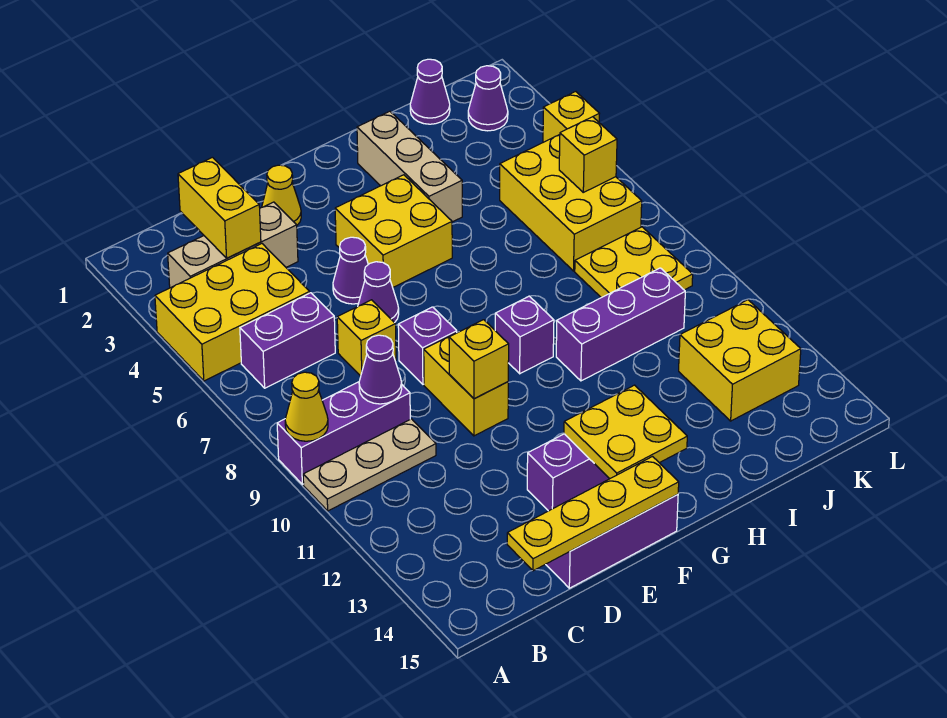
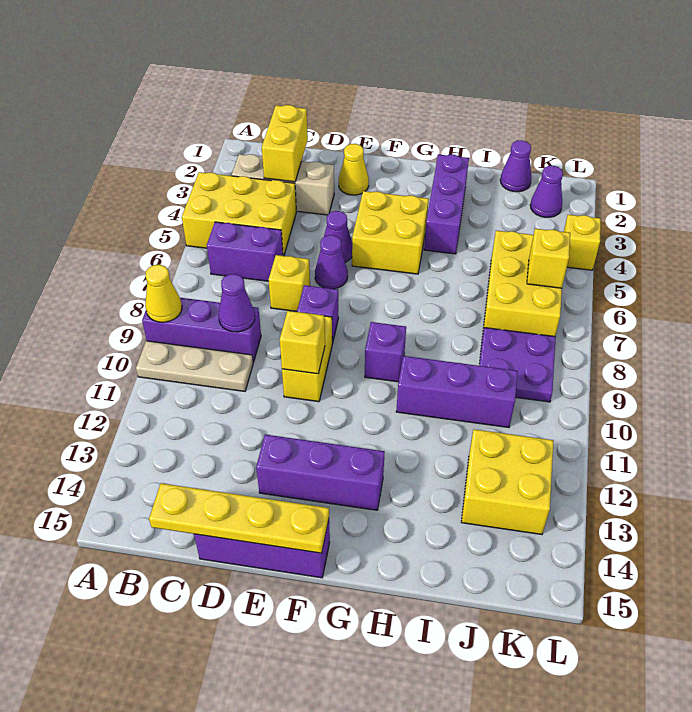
yellow 2x2 plate [564,385,687,479] -> none
tan 1x3 brick [357,111,462,222] -> purple 1x3 brick [424,154,469,254]
yellow 2x2 plate [575,227,693,298] -> purple 2x2 plate [479,328,556,402]

